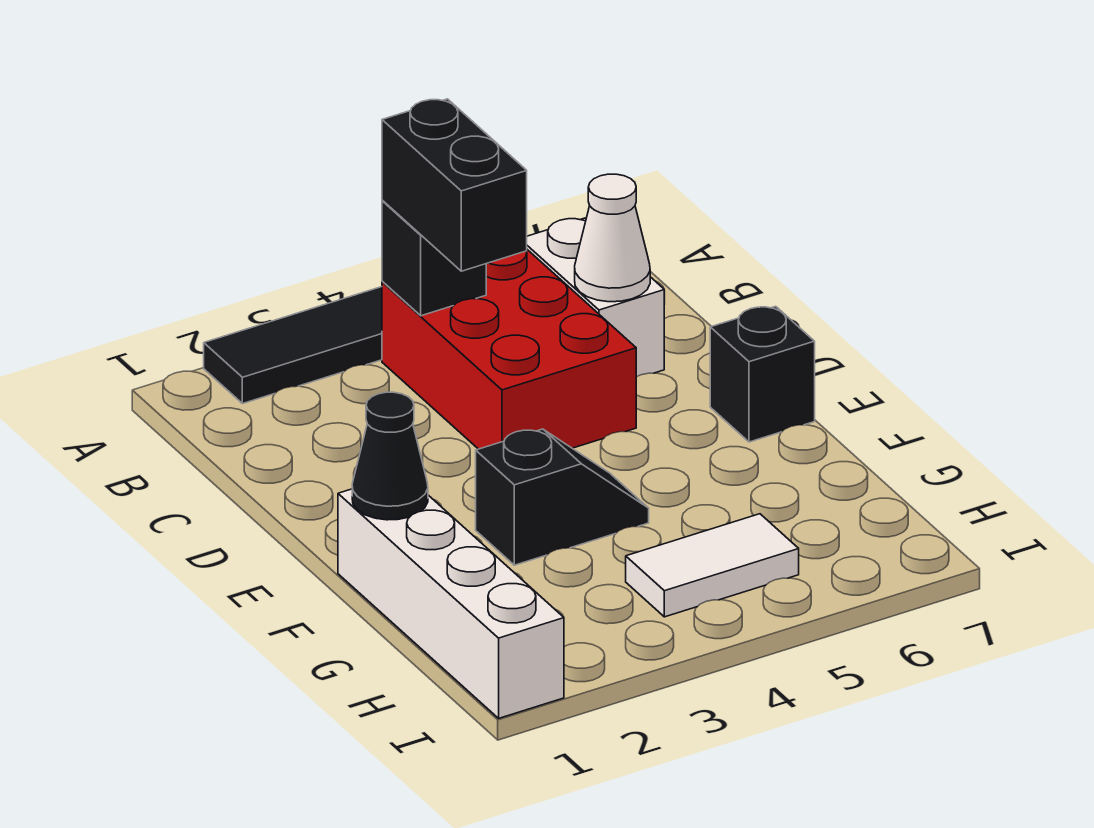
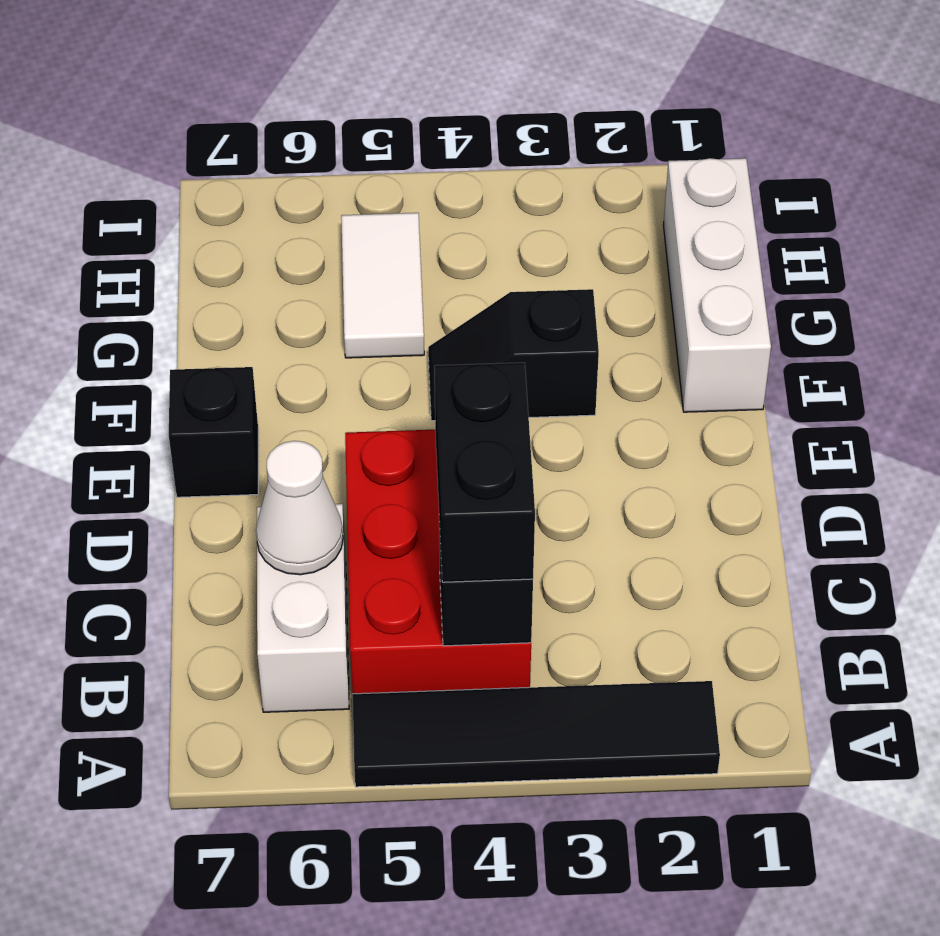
white 1x4 brick [338,489,564,718] -> white 1x3 brick [663,158,771,412]
black 1x1 cone [352,392,428,520] -> none
white 1x2 tile [626,514,799,617] -> white 1x2 tile turned to [341,213,424,358]

